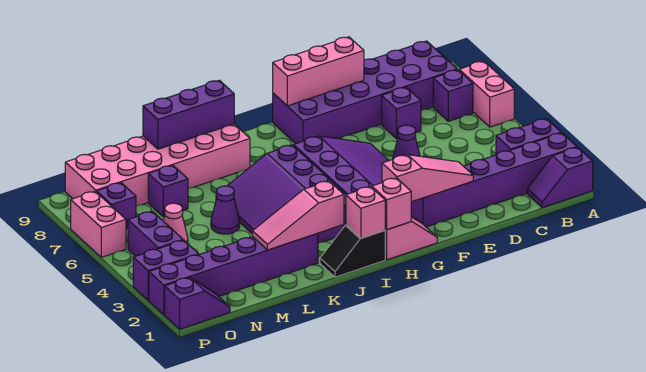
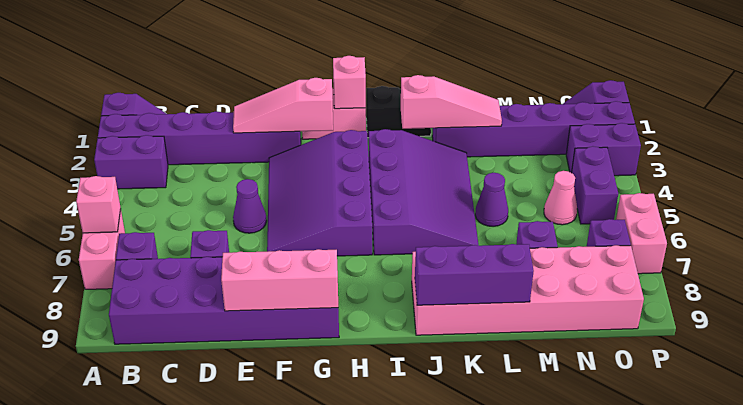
pink 1x1 brick [346,187,385,238] -> pink 1x1 brick moved to [76,176,121,233]

